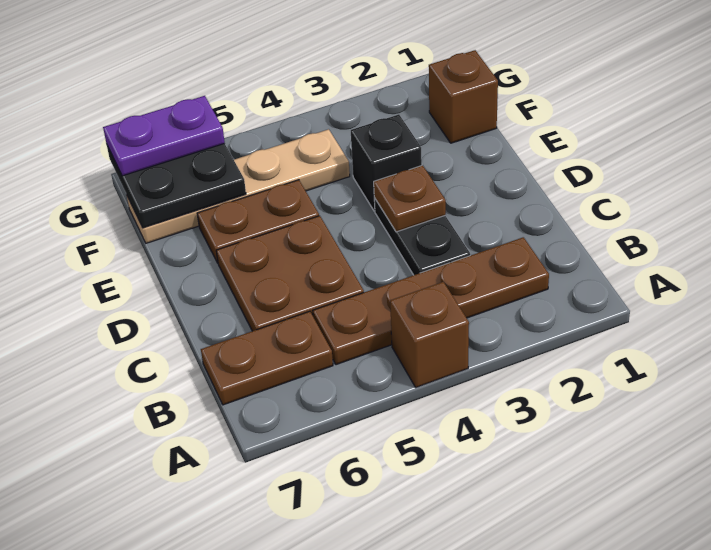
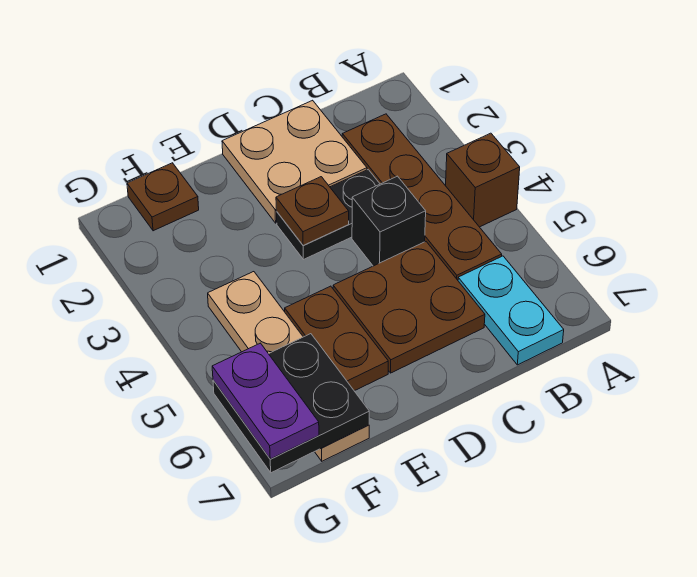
brown 1x2 plate [201,311,333,405] -> cyan 1x2 plate [458,256,564,365]
none -> tan 2x2 plate [222,100,367,223]
black 1x1 brick [351,114,422,211] -> black 1x1 brick moved to [352,176,426,266]
brown 1x1 brick [429,50,498,143] -> brown 1x1 plate [127,163,199,231]

